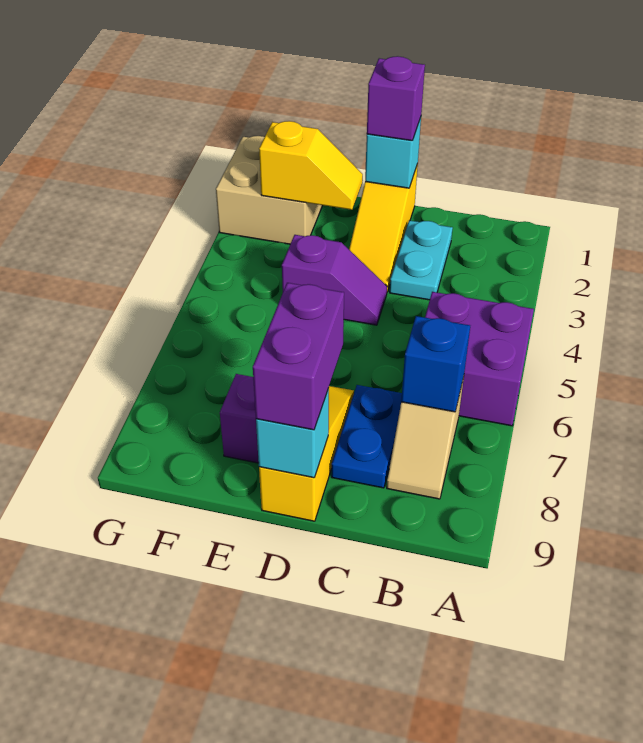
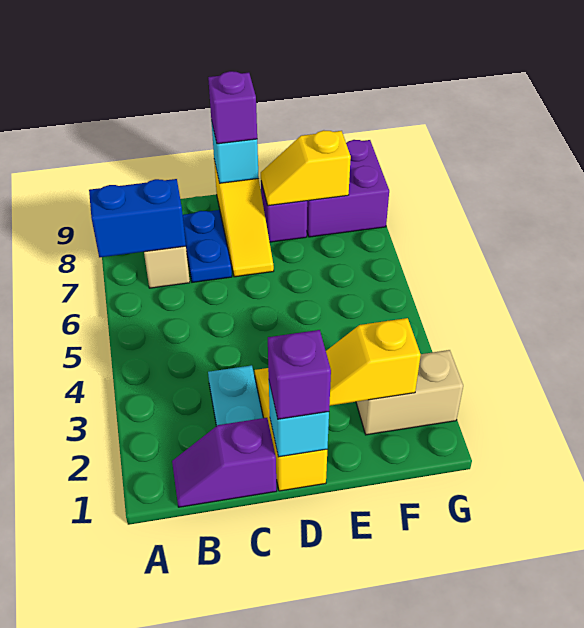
purple 2x2 brick [425,292,534,426] -> purple 2x2 brick moved to [307,140,389,237]
blue 1x1 brick [401,316,470,412] -> blue 1x2 brick [89,179,186,257]
purple 1x2 slope [282,235,387,325] -> purple 1x2 slope moved to [172,418,277,507]
purple 1x2 brick [253,283,344,430] -> purple 1x1 brick [208,71,257,144]
none -> yellow 1x2 slope [261,130,351,206]
tan 2x2 brick [216,136,323,244] -> tan 1x2 brick [356,350,463,435]

